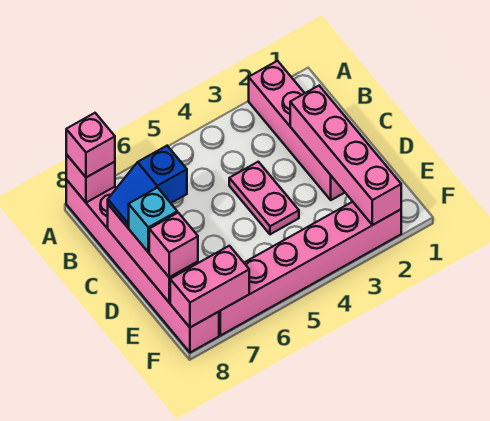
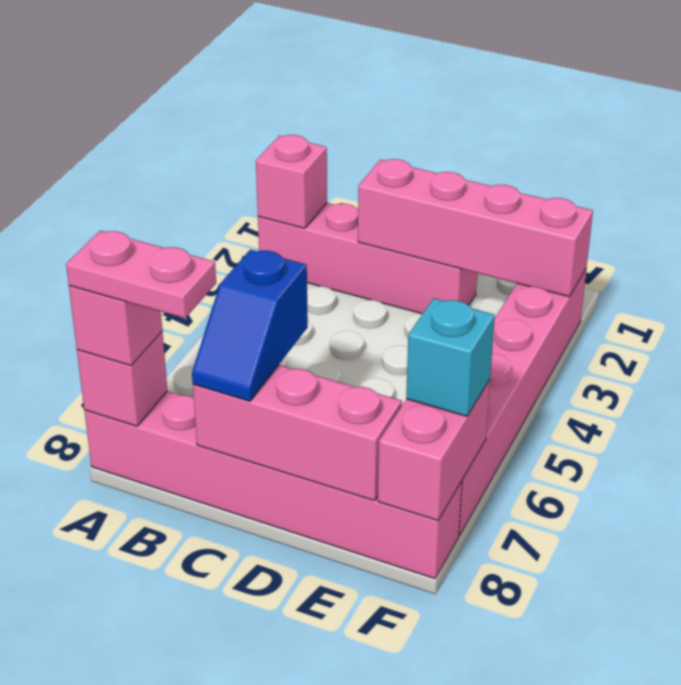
pink 1x2 plate [229,162,299,234] -> pink 1x2 plate moved to [66,231,216,318]
cyan 1x1 brick [129,188,177,252] -> cyan 1x1 brick moved to [406,298,495,416]
pink 1x1 brick [149,213,198,277] -> pink 1x1 brick moved to [256,135,327,228]

